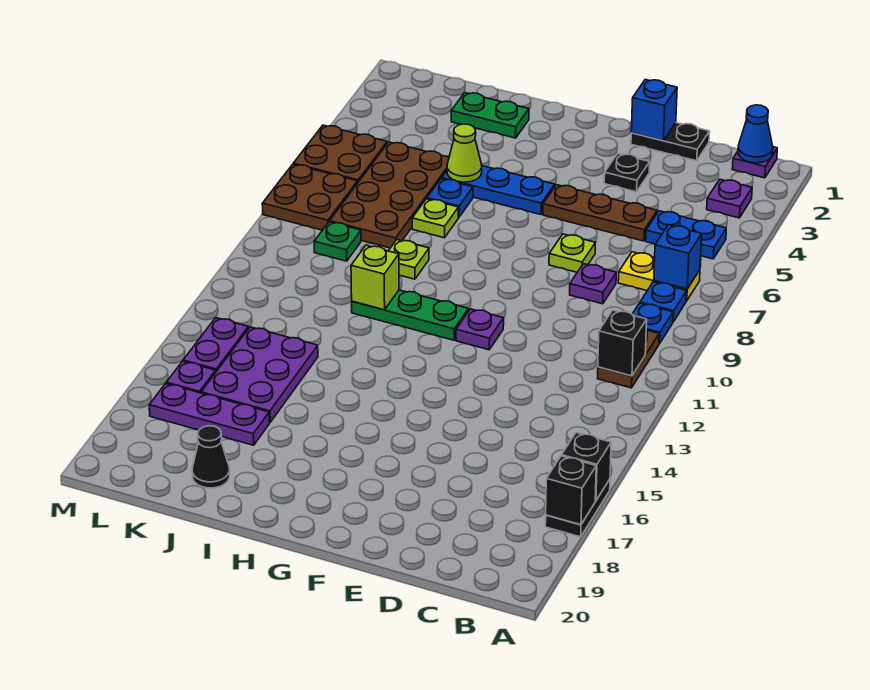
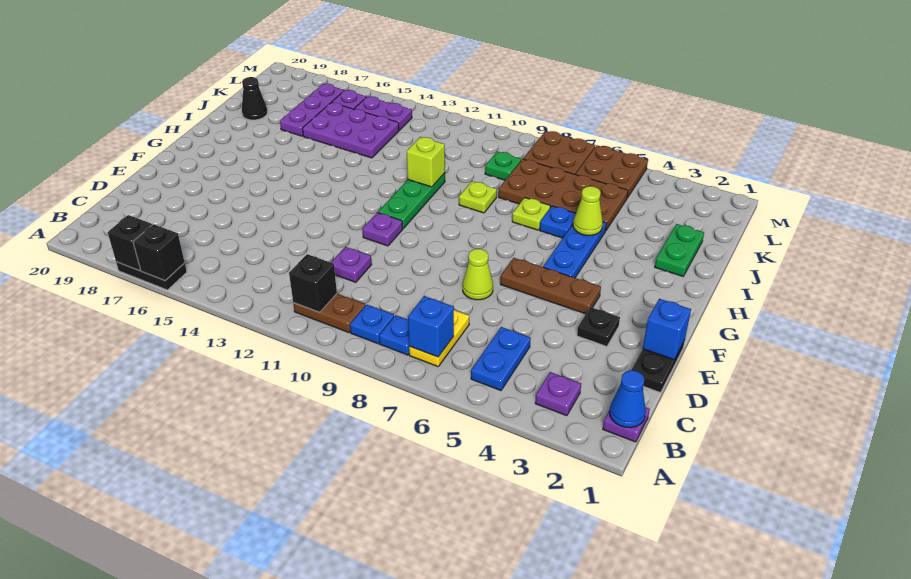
brown 1x3 plate [543,185,657,241] -> brown 1x3 plate turned to [500,258,601,314]
purple 1x1 plate [570,264,616,304] -> purple 1x1 plate moved to [331,247,372,282]
lime 1x1 plate [549,234,595,272] -> lime 1x1 cone [463,249,493,300]

